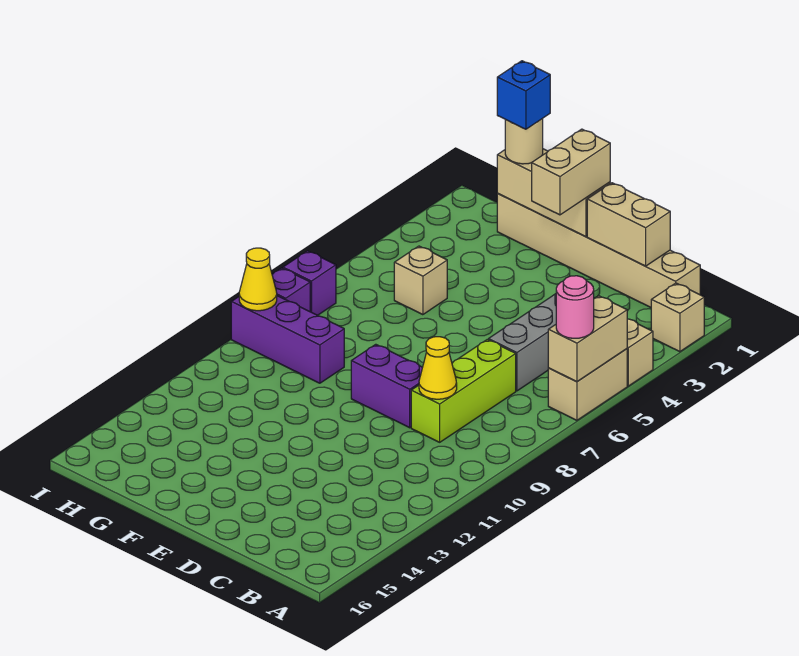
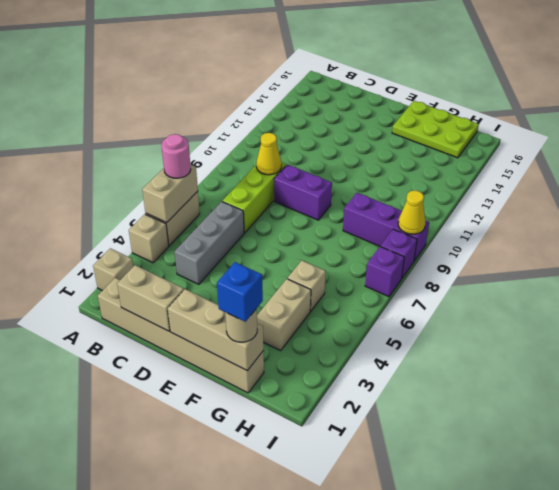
tan 1x2 brick [532,129,610,215] -> tan 1x2 brick moved to [257,279,311,351]
none -> lime 2x3 plate [392,101,479,158]

